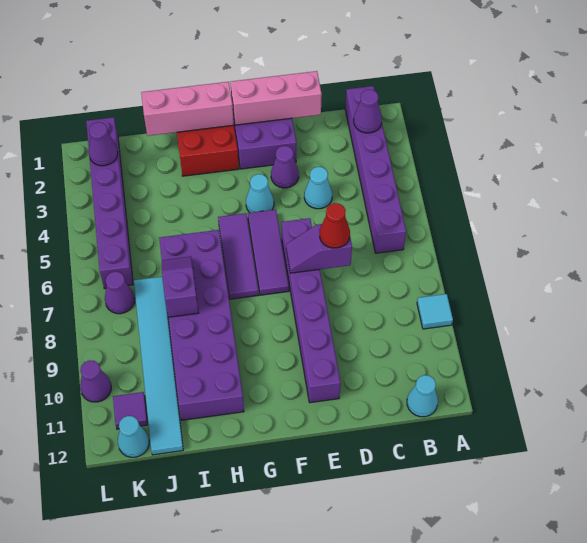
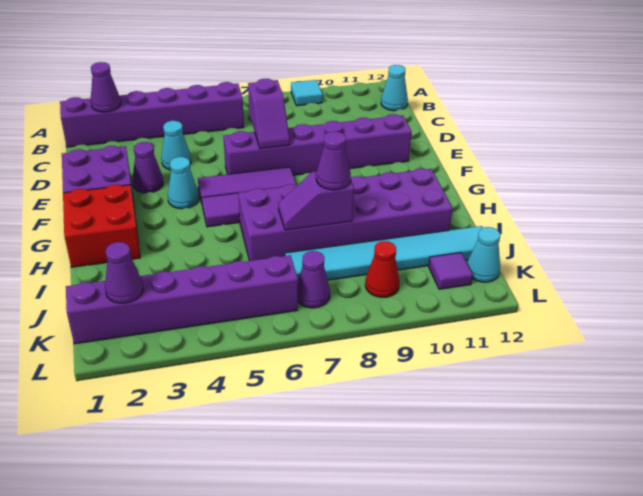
pink 1x3 brick [230,71,322,125] -> none
red 1x1 cone [320,203,350,248] -> red 1x1 cone moved to [365,241,400,297]
pink 1x3 brick [141,82,234,136] -> none
purple 1x1 cone [80,360,111,402] -> purple 1x1 cone moved to [316,131,351,190]

